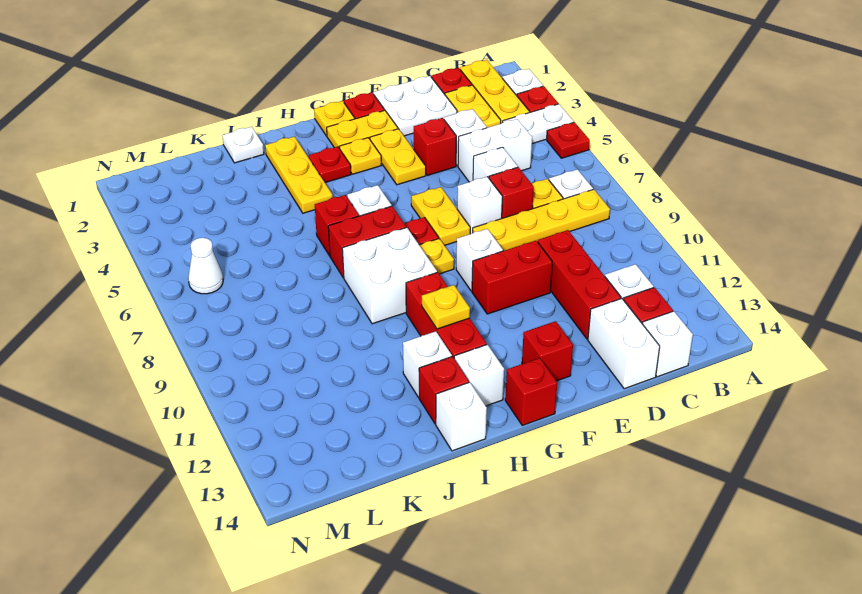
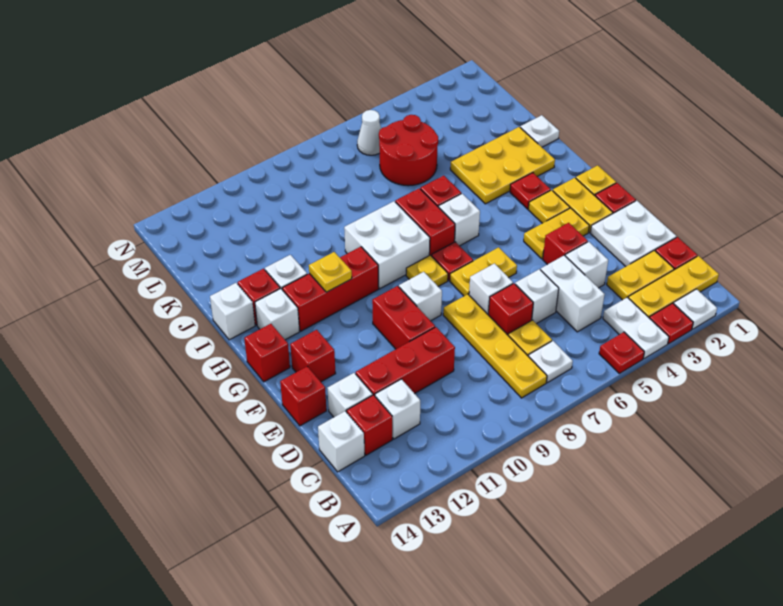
white 1x2 brick [588,299,660,389] -> white 1x1 brick [328,373,373,417]
none -> red 1x1 brick [280,366,326,426]
yellow 1x3 plate [265,137,333,213] -> yellow 2x3 plate [450,127,555,204]
none -> red 2x2 round brick [379,115,438,186]

